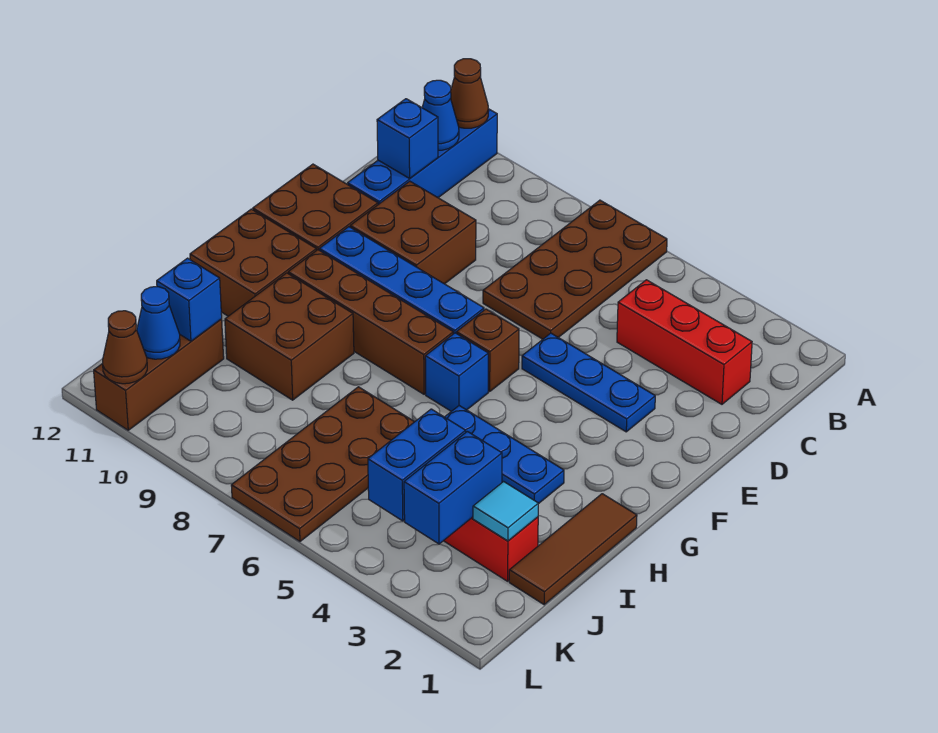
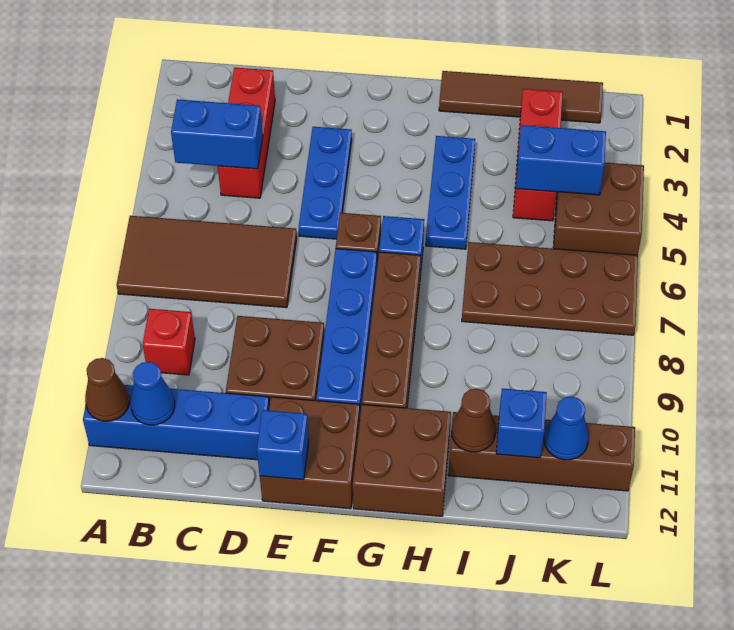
brown 2x4 plate [483,200,667,339] -> brown 2x4 tile [117,216,297,308]
none -> red 1x1 brick [143,309,195,375]
blue 1x1 brick [377,99,438,178] -> blue 1x1 brick moved to [257,410,309,480]
brown 1x3 tile [509,494,637,605] -> brown 1x4 tile [439,71,603,123]
brown 2x2 brick [225,273,354,400] -> brown 2x2 brick moved to [553,162,644,255]
cyan 1x1 tile [473,482,538,541] -> none
blue 1x2 brick [404,431,502,544] -> blue 1x2 brick moved to [171,99,263,169]
brown 1x3 brick [94,319,224,430] -> brown 1x4 brick [448,412,635,491]
brown 1x1 cone [103,311,147,384] -> brown 1x1 cone moved to [452,389,496,452]

